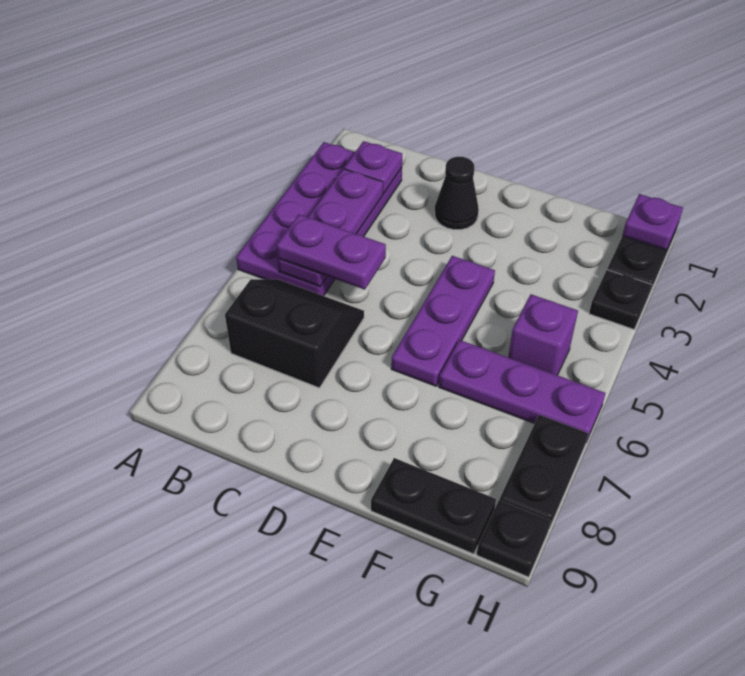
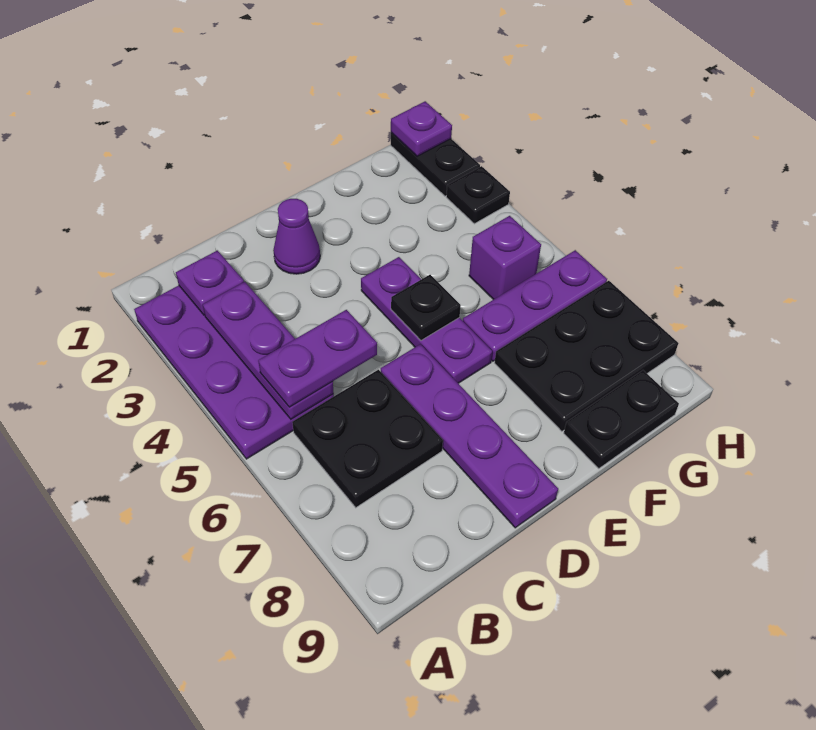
black 2x2 slope [225,279,364,388] -> black 2x2 plate [292,370,443,508]
black 1x1 cone [434,156,479,230] -> purple 1x1 cone [273,199,320,274]
none -> purple 1x4 plate [381,344,558,528]
black 1x2 plate [500,415,588,529] -> black 2x3 plate [495,281,679,431]
black 1x1 plate [477,500,551,577] -> black 1x1 plate moved to [391,275,461,340]

